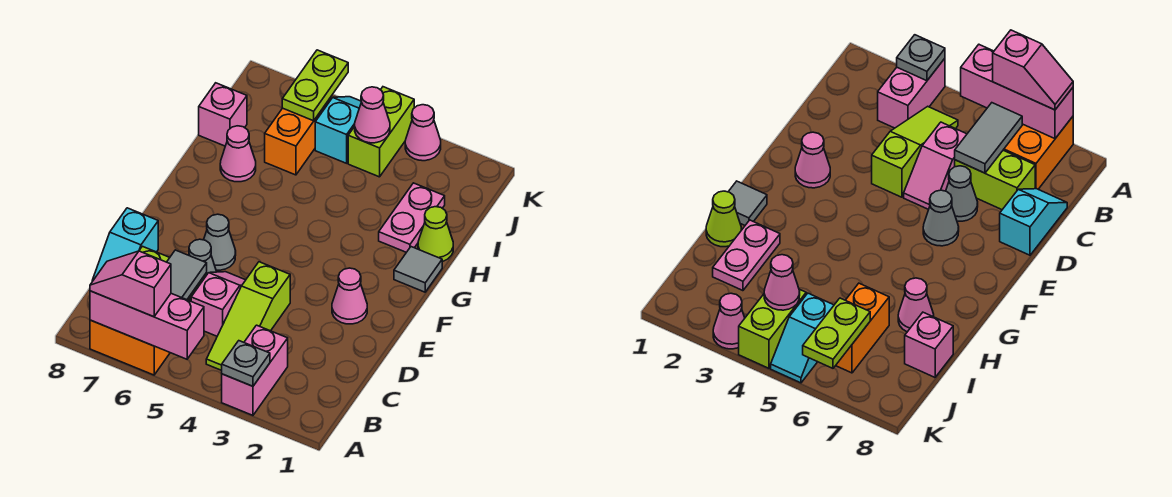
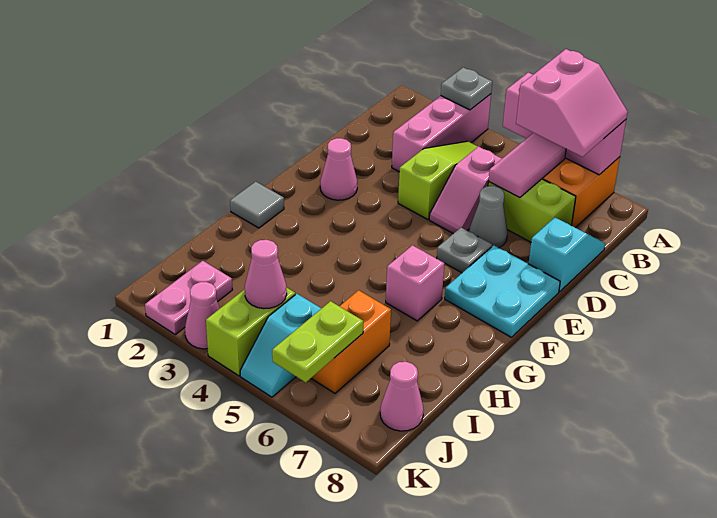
pink 1x2 brick [222,325,288,415] -> pink 1x3 brick [392,94,491,172]
pink 1x2 slope [90,251,171,317] -> pink 2x2 slope [516,49,628,157]
grey 1x2 tile [167,250,207,300] -> pink 1x2 tile [488,133,566,198]
grey 1x1 cone [204,214,236,270] -> grey 1x1 plate [437,228,492,273]
none -> cyan 2x2 plate [445,245,560,337]
lime 1x1 cone [418,207,453,262] -> none
pink 1x2 plate [379,183,445,252] -> pink 1x2 plate moved to [145,261,232,334]
pink 1x1 cone [220,126,256,182] -> pink 1x1 cone moved to [380,362,424,431]
pink 1x1 brick [199,83,247,146] -> pink 1x1 brick moved to [386,245,445,321]

